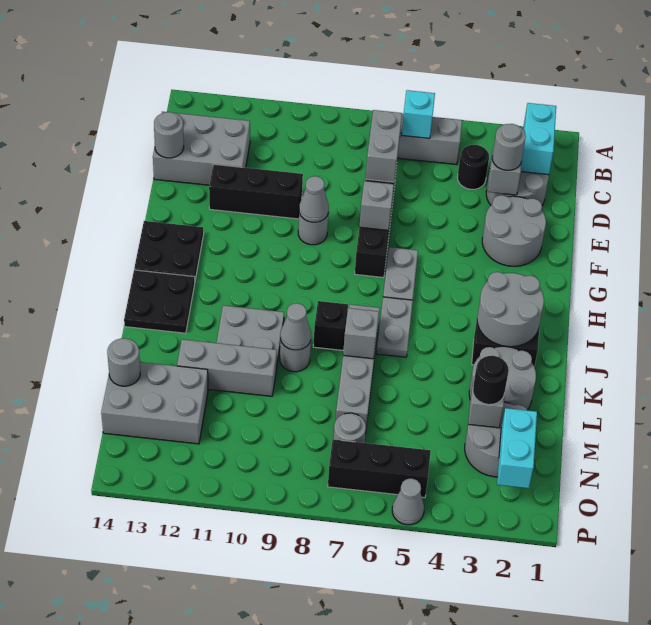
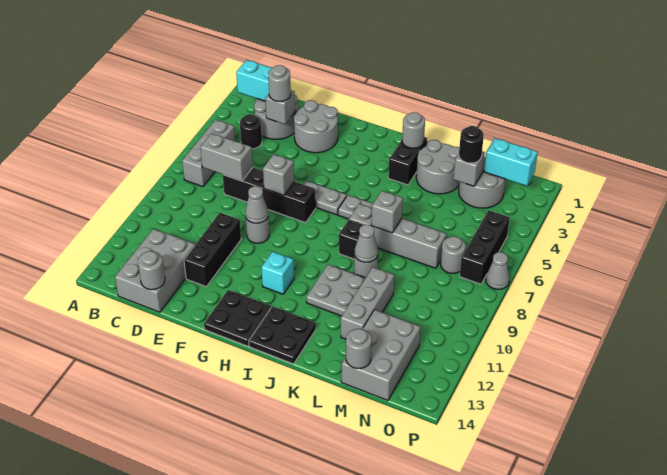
cyan 1x1 brick [402,90,435,138] -> cyan 1x1 brick moved to [261,251,294,294]
grey 2x2 round brick [477,272,544,347] -> grey 1x1 round brick [402,112,425,148]
grey 1x1 cone [392,478,424,525] -> grey 1x1 cone moved to [486,252,510,289]

